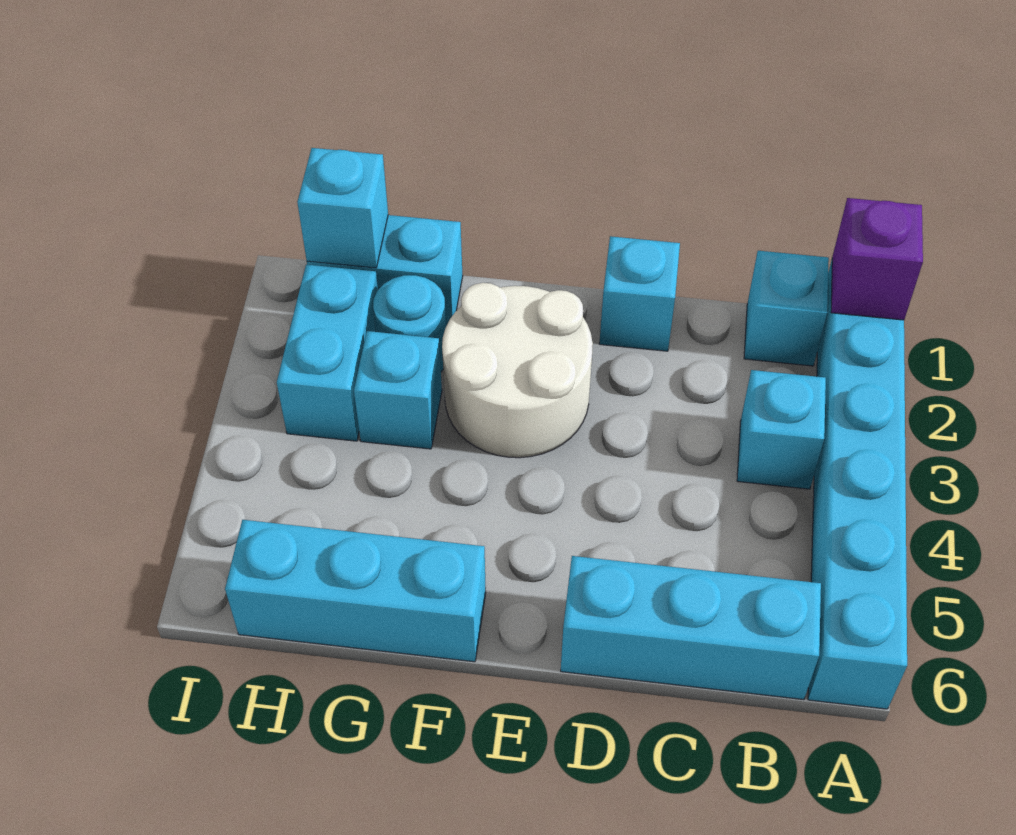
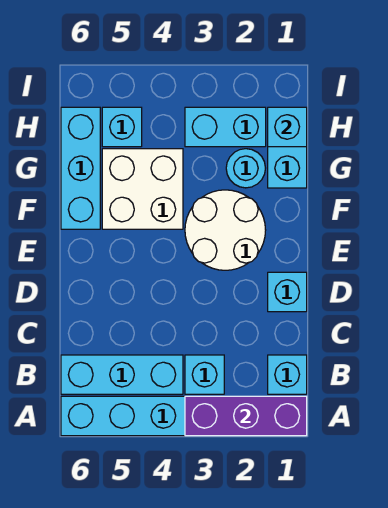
purple 1x1 brick [831,198,923,320] -> purple 1x3 brick [185,396,307,436]
cyan 1x3 brick [561,556,821,700] -> cyan 1x3 brick turned to [61,355,183,394]
none -> white 2x2 brick [102,149,183,229]
cyan 1x1 brick [354,331,442,449] -> cyan 1x1 brick moved to [102,107,142,147]

